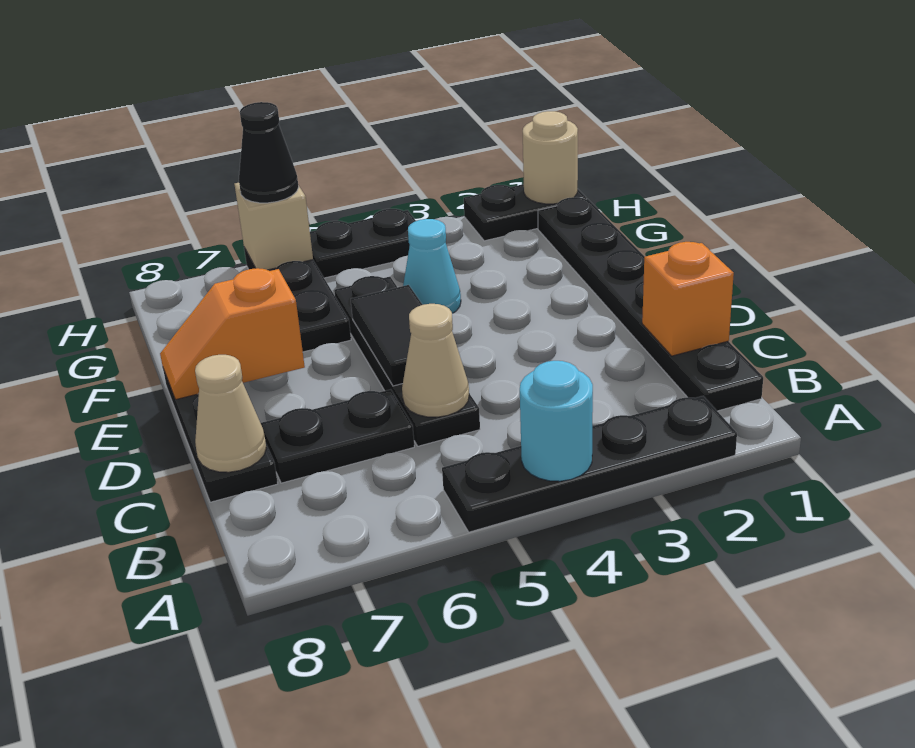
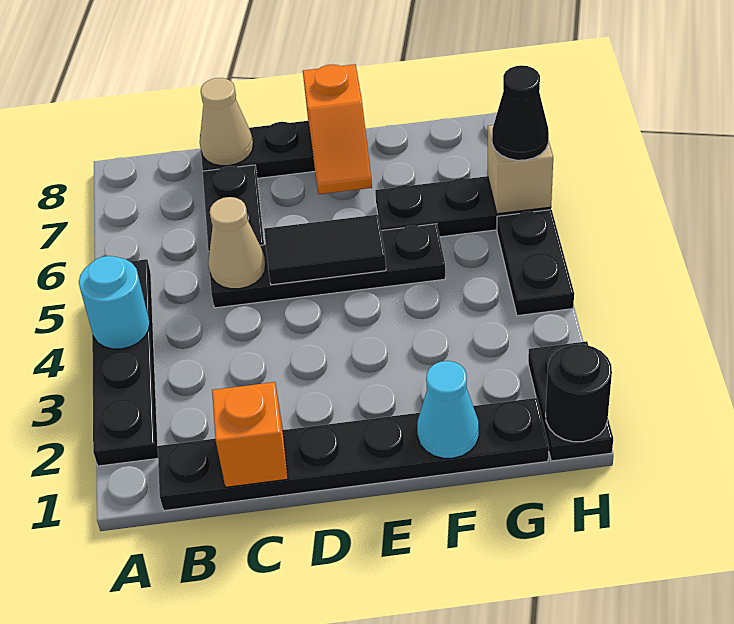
orange 1x2 slope [160,268,305,400] -> orange 1x2 slope turned to [303,64,372,194]
cyan 1x1 cone [403,219,461,313] -> cyan 1x1 cone moved to [417,361,479,458]
tan 1x1 round brick [523,111,578,204] -> black 1x1 round brick [546,344,612,442]

